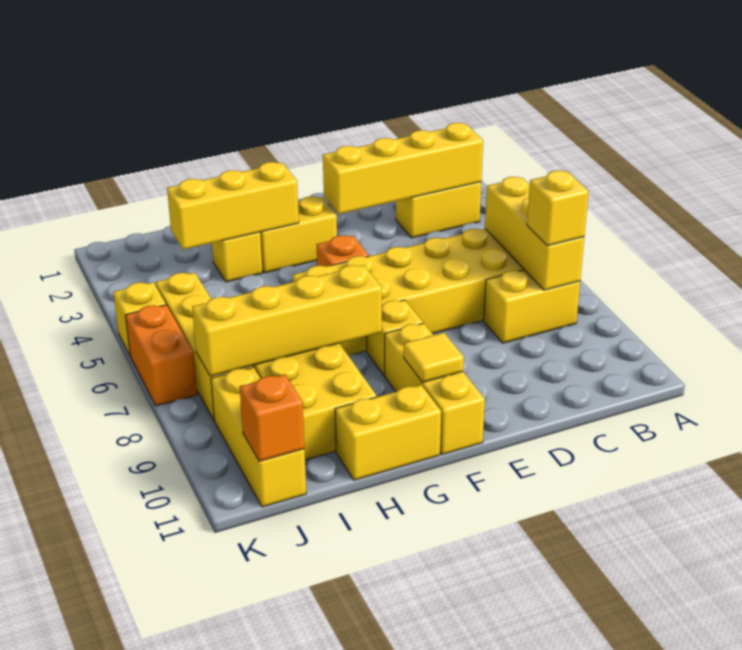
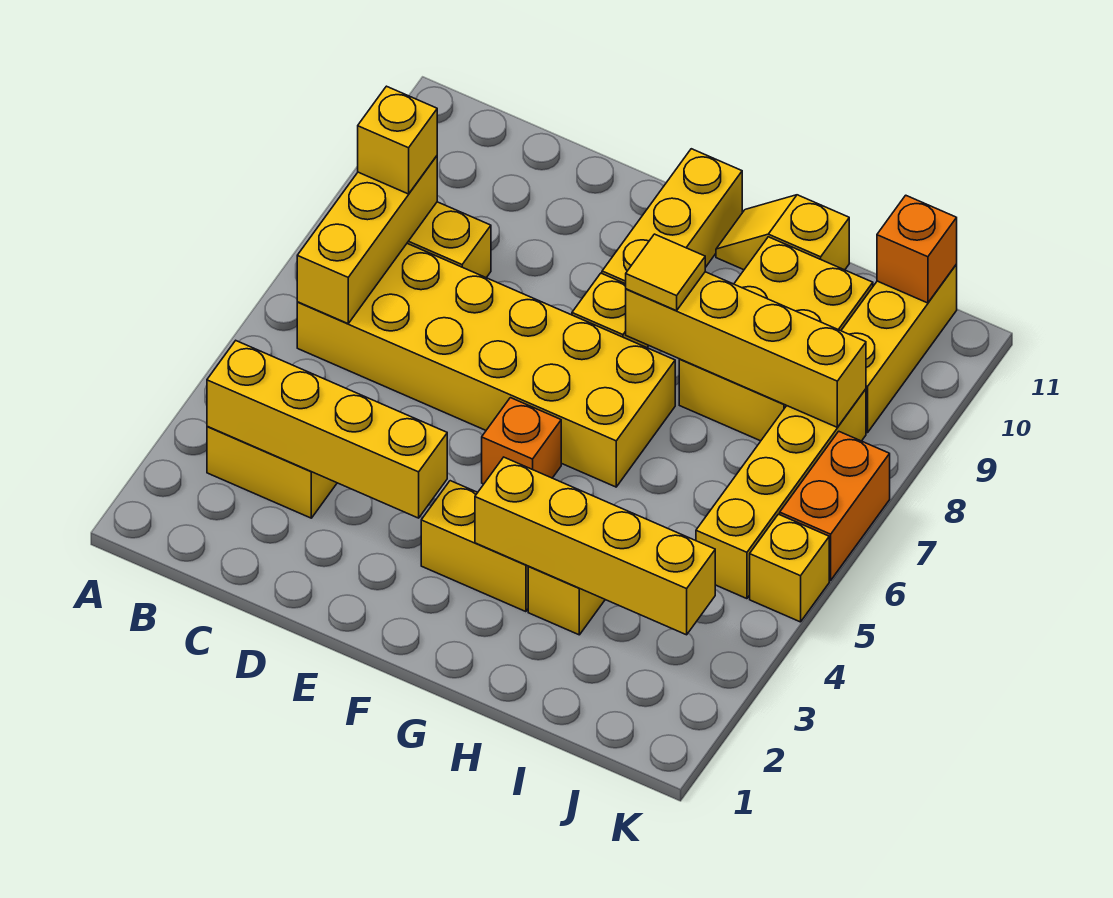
yellow 1x1 tile [404,333,464,382] -> yellow 1x1 tile moved to [626,234,705,311]
yellow 1x3 brick [167,162,299,249] -> yellow 1x4 brick [475,457,715,635]
yellow 1x2 brick [335,385,441,480] -> yellow 1x2 slope [716,195,849,270]

